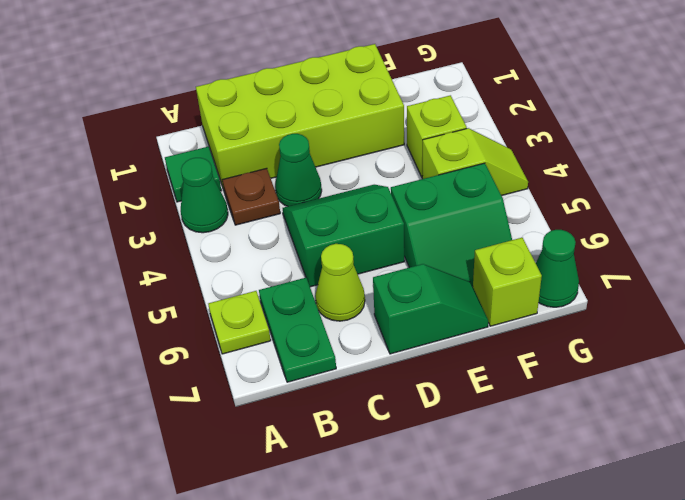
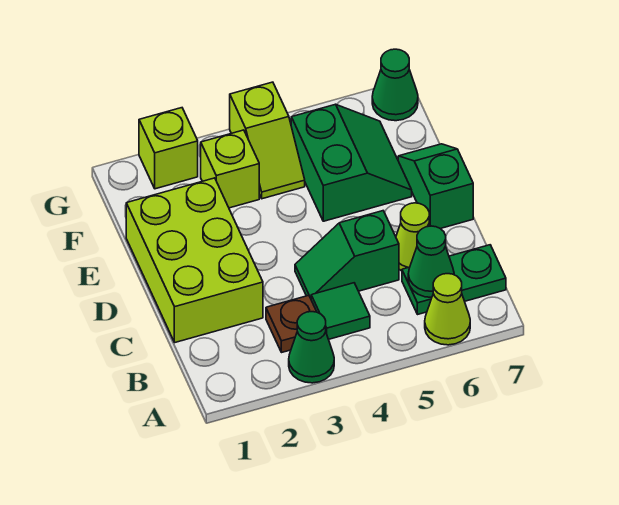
green 1x1 tile [165,147,221,202] -> green 1x1 tile moved to [311,283,370,339]
lime 1x1 plate [208,291,271,354] -> lime 1x1 cone [425,274,470,345]
lime 2x4 brick [196,44,404,188] -> lime 2x3 brick [126,178,263,342]
green 1x1 cone [275,134,322,206] -> green 1x1 cone moved to [408,226,454,298]
green 2x2 slope [283,185,404,287] -> green 1x2 slope [295,211,399,298]
lime 1x2 slope [422,128,528,196] -> lime 1x2 slope turned to [230,82,305,199]
lime 1x1 brick [473,238,542,326] -> lime 1x1 brick moved to [139,108,198,189]

